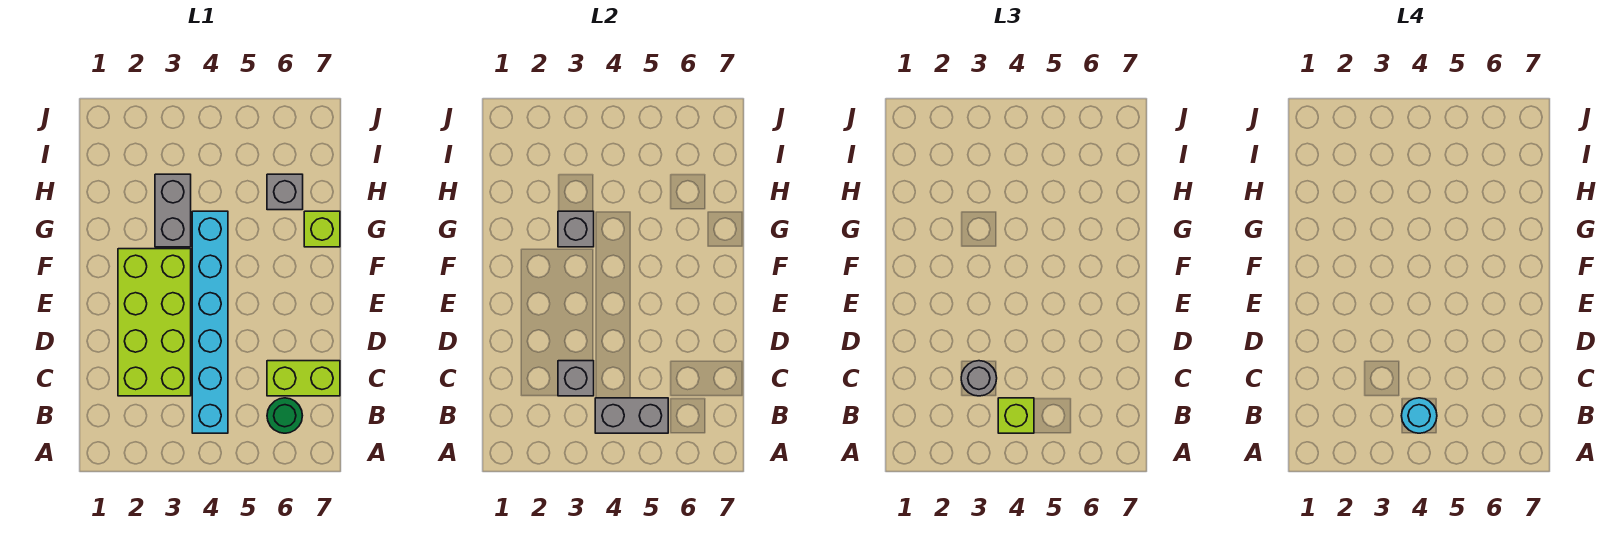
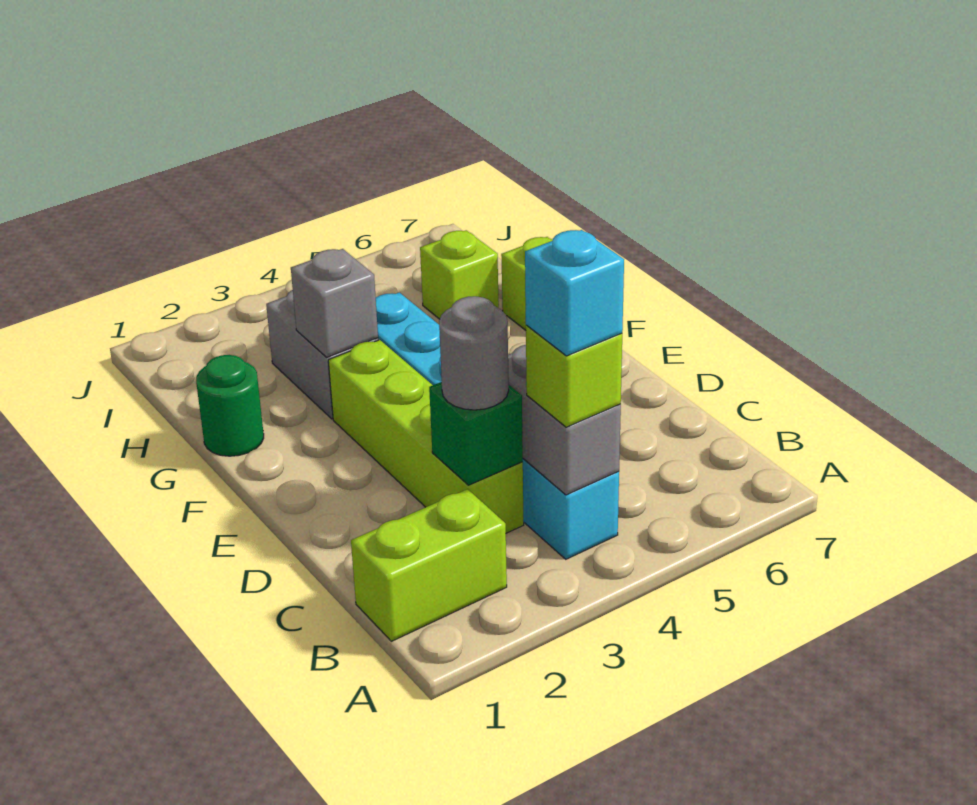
grey 1x2 brick [595,398,668,433] -> grey 1x2 brick turned to [508,345,621,495]
cyan 1x1 round brick [1401,398,1437,433] -> cyan 1x1 brick [525,230,624,356]
green 1x1 round brick [267,398,303,433] -> green 1x1 round brick moved to [196,355,264,456]
lime 2x4 brick [118,249,191,396] -> lime 1x4 brick [328,340,524,533]
grey 1x1 brick [558,361,594,396] -> green 1x1 brick [429,382,523,485]
lime 1x2 brick [267,361,340,396] -> lime 1x2 brick moved to [351,489,507,641]
grey 1x1 brick [267,174,303,210] -> lime 1x1 brick [420,230,499,319]

